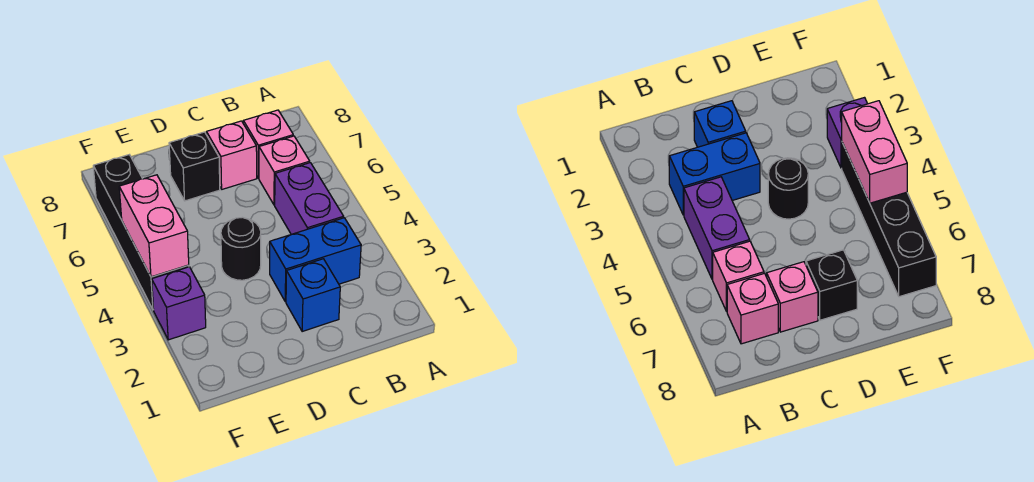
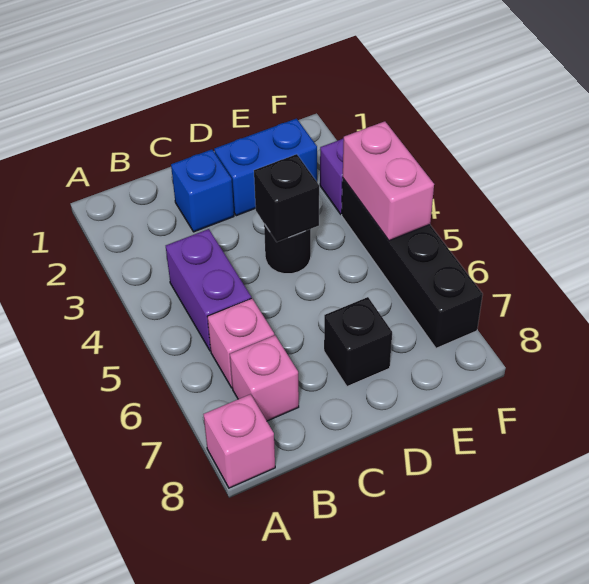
blue 1x2 brick [270,218,361,302] -> blue 1x2 brick moved to [214,119,317,216]
pink 1x1 brick [206,121,257,189] -> pink 1x1 brick moved to [203,394,275,488]
none -> black 1x1 brick [254,154,319,242]

